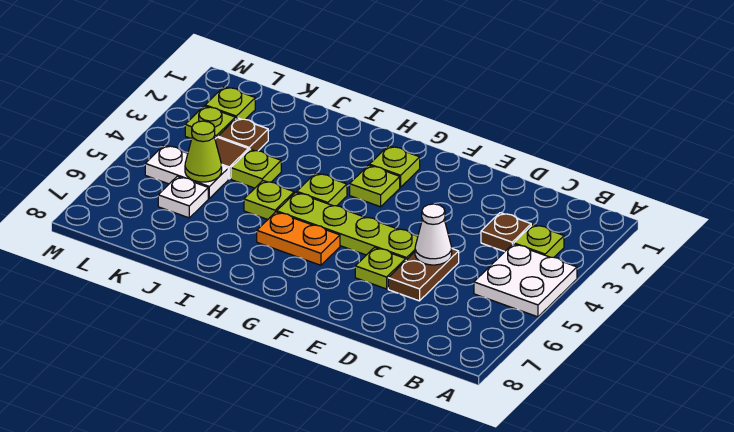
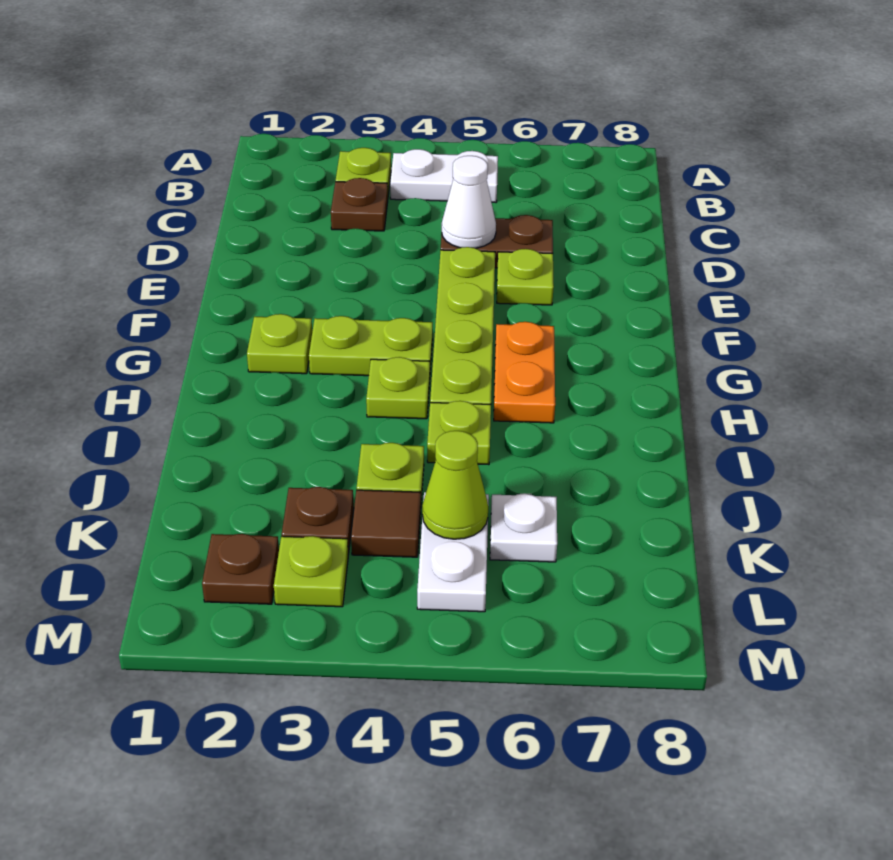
white 2x2 plate [474,244,577,317] -> white 1x2 plate [390,149,498,202]
lime 1x1 plate [350,165,400,207] -> lime 1x2 plate [309,316,433,376]
lime 1x1 plate [205,86,255,119] -> brown 1x1 plate [202,534,279,604]

